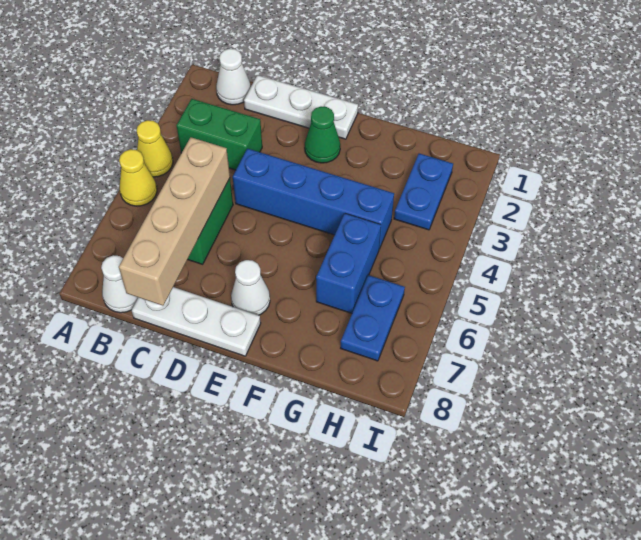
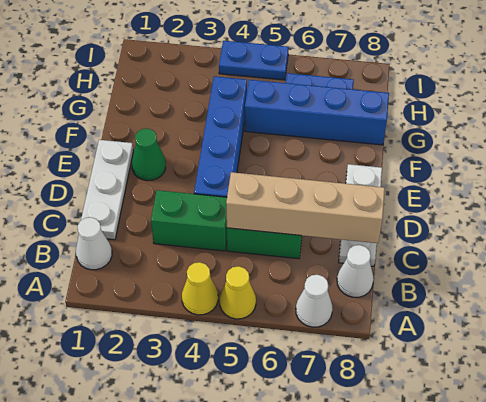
green 1x2 brick [176,99,262,170] -> green 1x2 brick turned to [151,190,227,251]
white 1x1 cone [231,260,270,315] -> white 1x1 cone moved to [296,275,333,327]
blue 1x2 brick [316,213,381,313] -> blue 1x4 brick [245,80,389,145]
blue 1x2 plate [394,154,453,230] -> blue 1x2 plate moved to [219,41,289,80]

